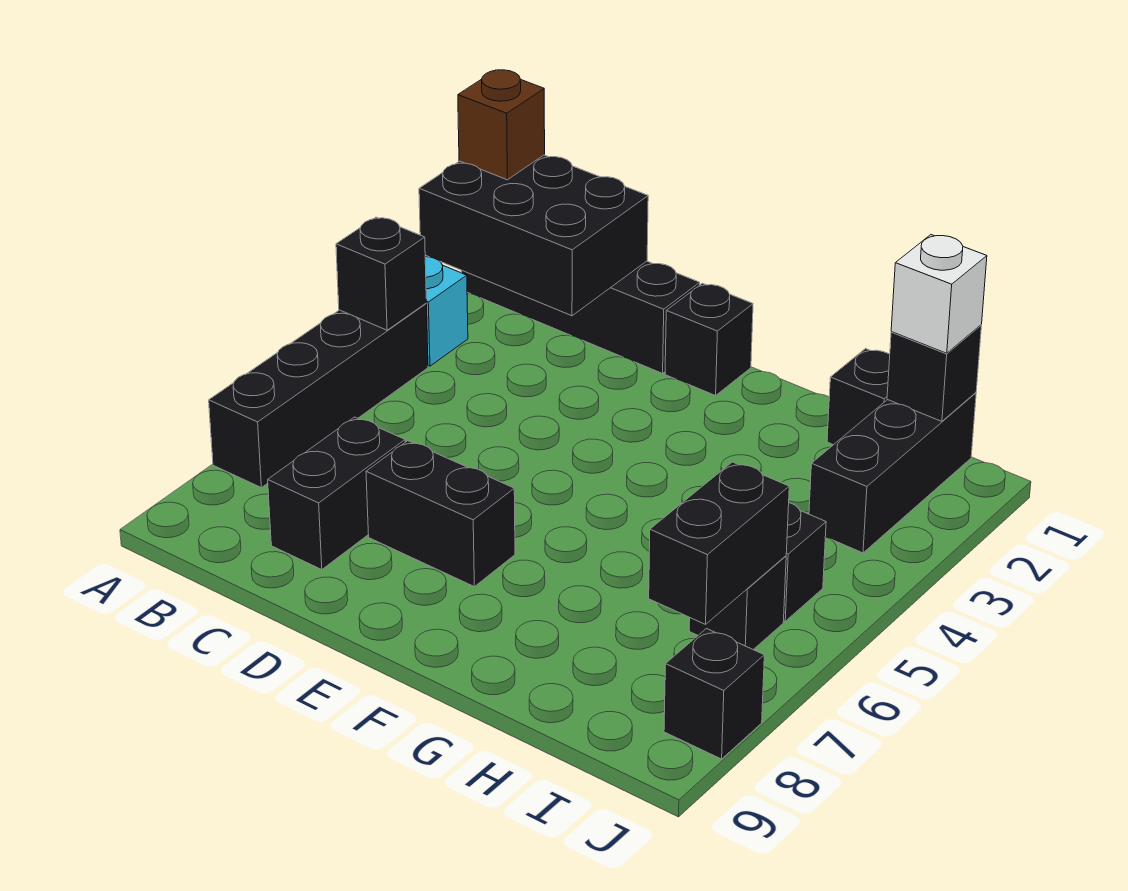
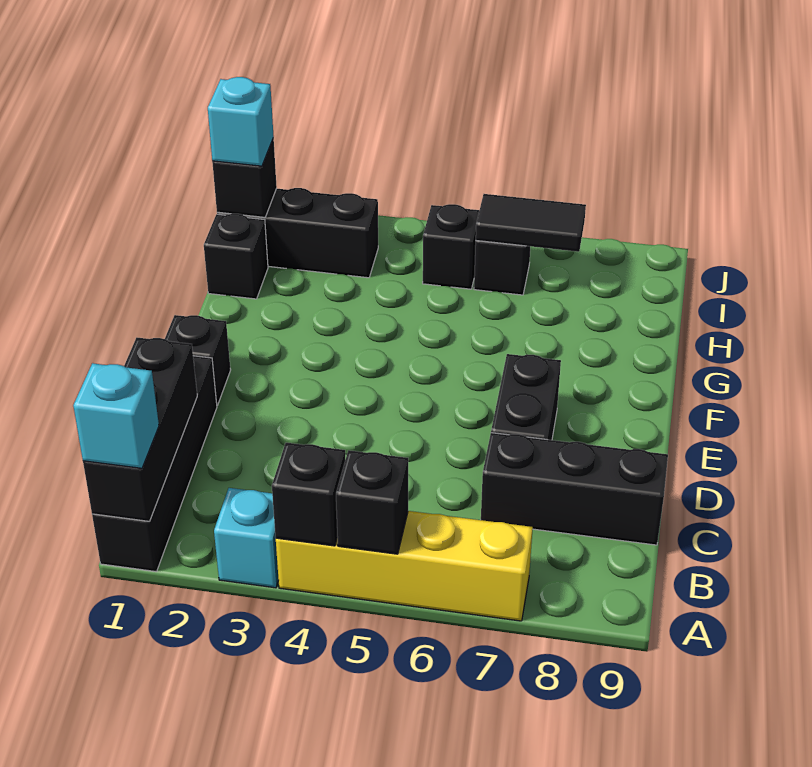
black 2x3 brick [419,155,648,316] -> black 1x3 brick [83,338,197,521]
brown 1x1 brick [458,70,545,180] -> cyan 1x1 brick [73,363,159,468]
black 1x4 brick [209,304,428,488] -> yellow 1x4 brick [276,511,533,621]
black 1x2 brick [268,417,405,570] -> black 1x3 brick [481,433,668,545]
white 1x1 brick [891,235,987,353] -> cyan 1x1 brick [208,77,274,166]
black 1x2 brick [649,462,789,624] -> black 1x2 tile [476,194,586,252]
black 1x1 brick [664,629,764,759] -> black 1x1 brick moved to [336,450,408,554]

